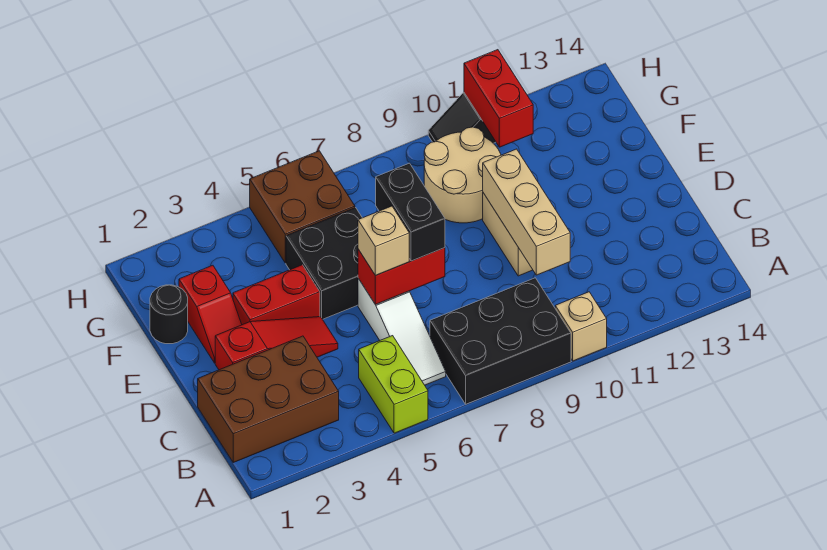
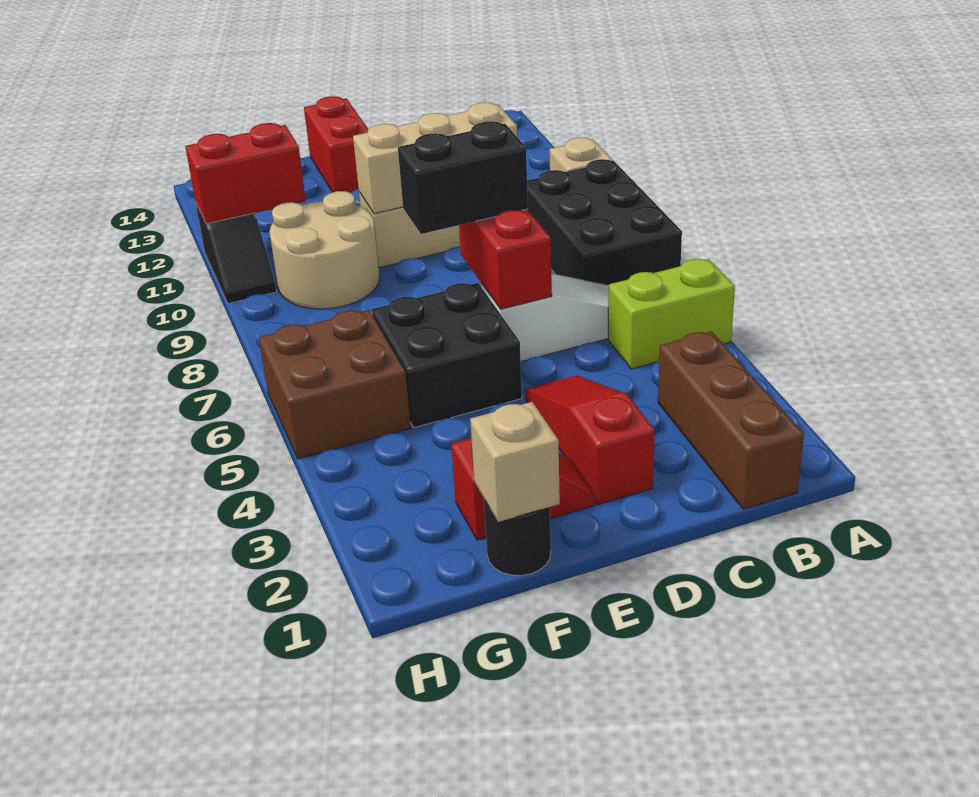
brown 2x3 brick [198,336,339,462] -> brown 1x3 brick [658,331,804,509]
tan 1x1 brick [358,206,409,275] -> tan 1x1 brick moved to [470,402,560,522]
red 1x2 brick [233,265,320,325] -> red 1x2 brick moved to [304,96,369,193]

